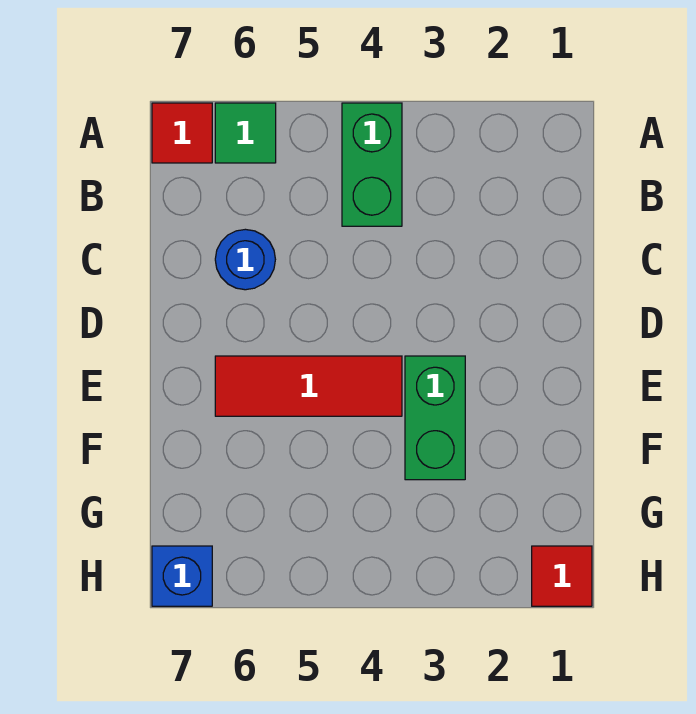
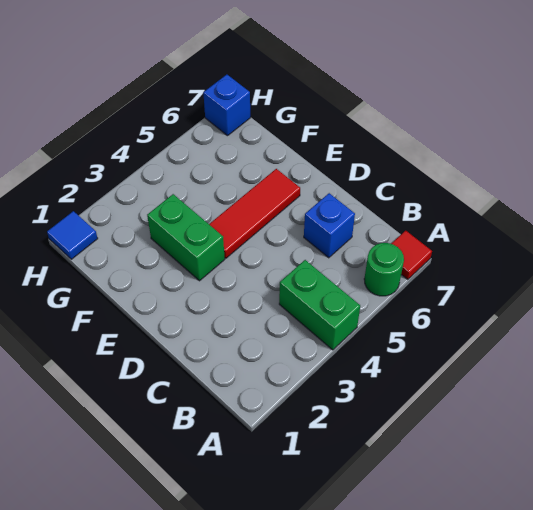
green 1x1 tile [215,103,276,163] -> green 1x1 round brick [364,243,404,296]
blue 1x1 round brick [215,229,275,290] -> blue 1x1 brick [304,193,355,258]
red 1x1 tile [532,546,592,606] -> blue 1x1 tile [47,211,98,259]

